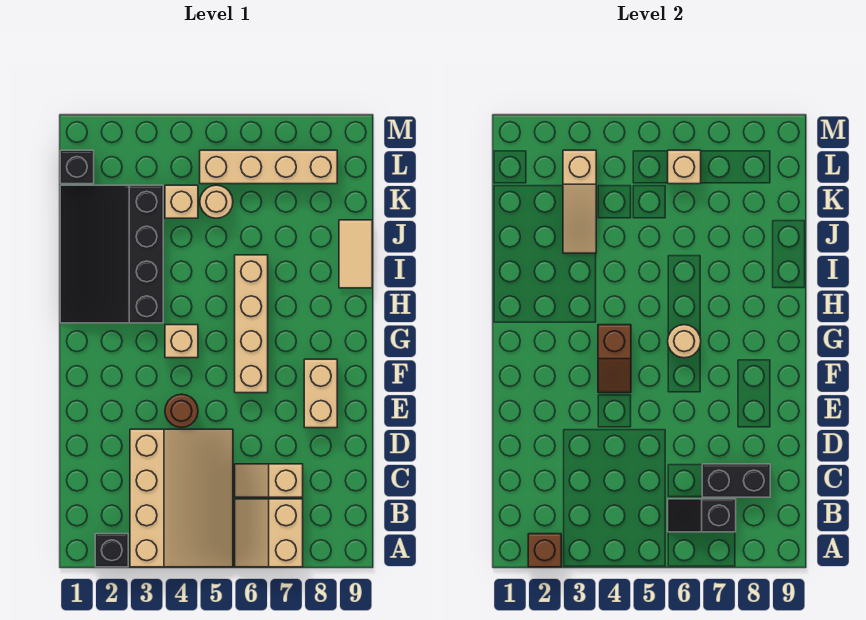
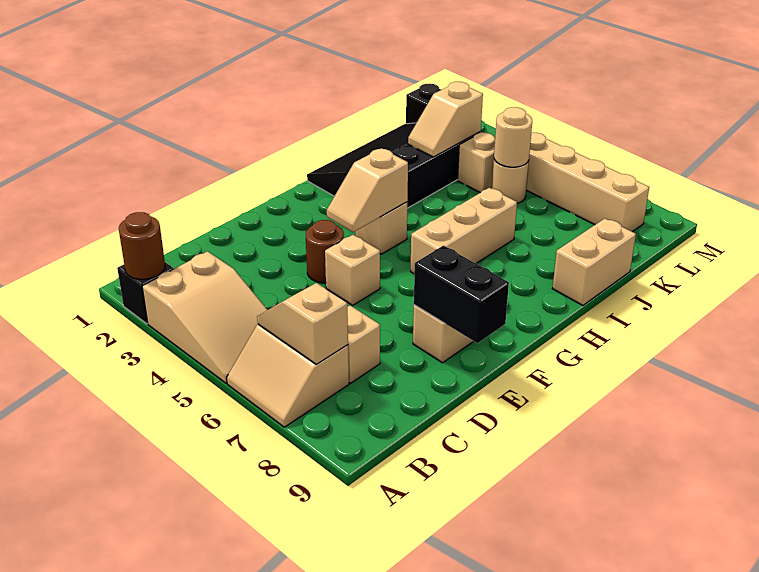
brown 1x1 brick [528,534,561,567] -> brown 1x1 round brick [119,212,165,279]
tan 3x4 slope [130,429,233,567] -> tan 2x3 slope [142,251,267,383]
tan 2x2 slope [235,499,303,567] -> tan 2x2 slope turned to [227,324,349,427]
black 1x2 slope [668,499,736,532] -> tan 1x2 slope [257,283,348,364]
black 1x2 brick [702,464,770,497] -> black 1x2 brick moved to [414,246,509,343]
brown 1x2 slope [598,325,631,393] -> tan 1x2 slope [327,148,408,232]
tan 1x4 brick [235,255,268,393] -> tan 1x3 brick [411,188,517,274]
tan 1x1 round brick [668,325,701,358] -> tan 1x1 round brick moved to [494,107,532,167]
tan 1x2 tile [339,220,372,288] -> tan 1x2 brick [552,219,636,305]
tan 1x3 slope [563,150,596,253] -> tan 1x2 slope [408,82,483,157]
tan 1x1 brick [668,150,701,184] -> tan 1x1 brick moved to [325,235,380,305]

